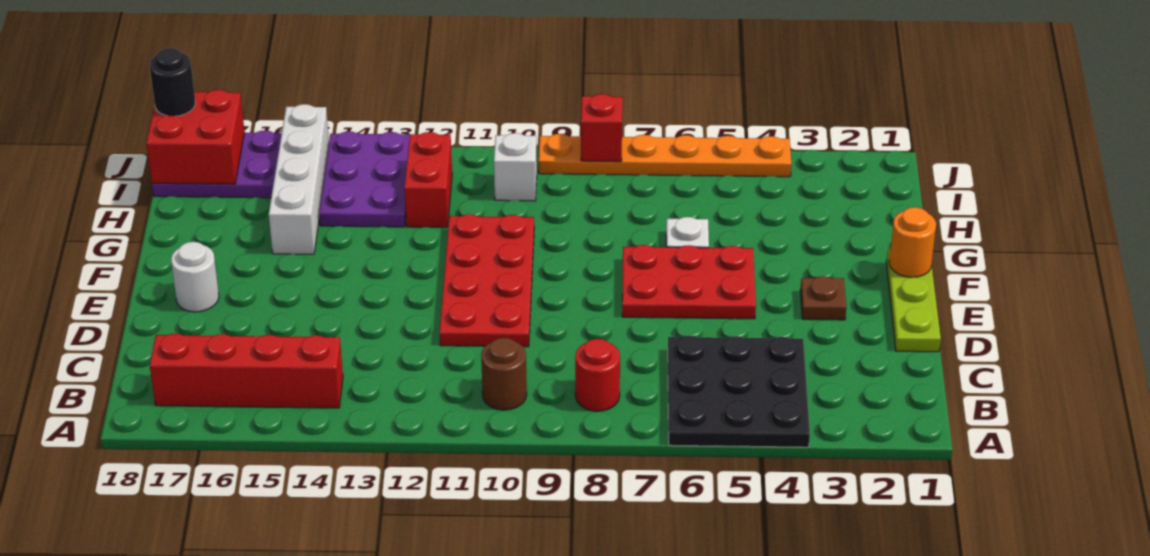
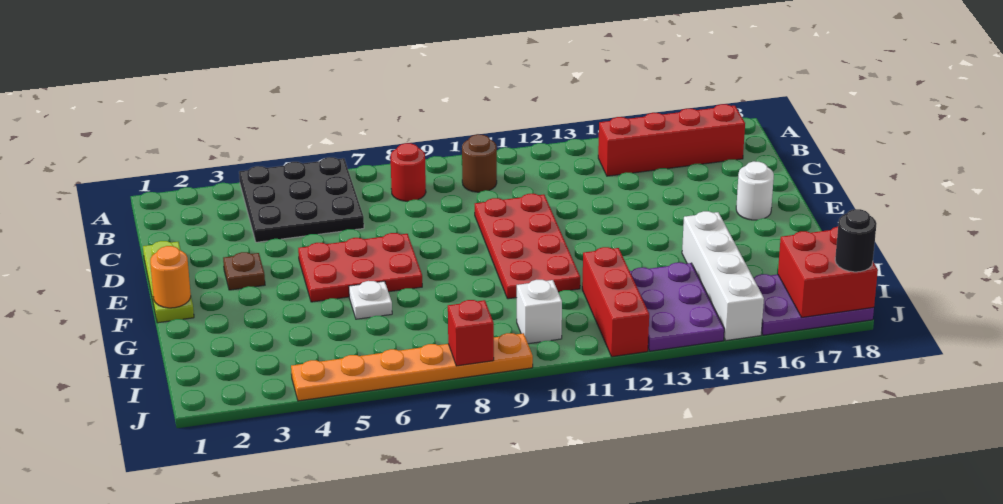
red 1x2 brick [404,132,452,228] -> red 1x3 brick [582,247,649,357]

